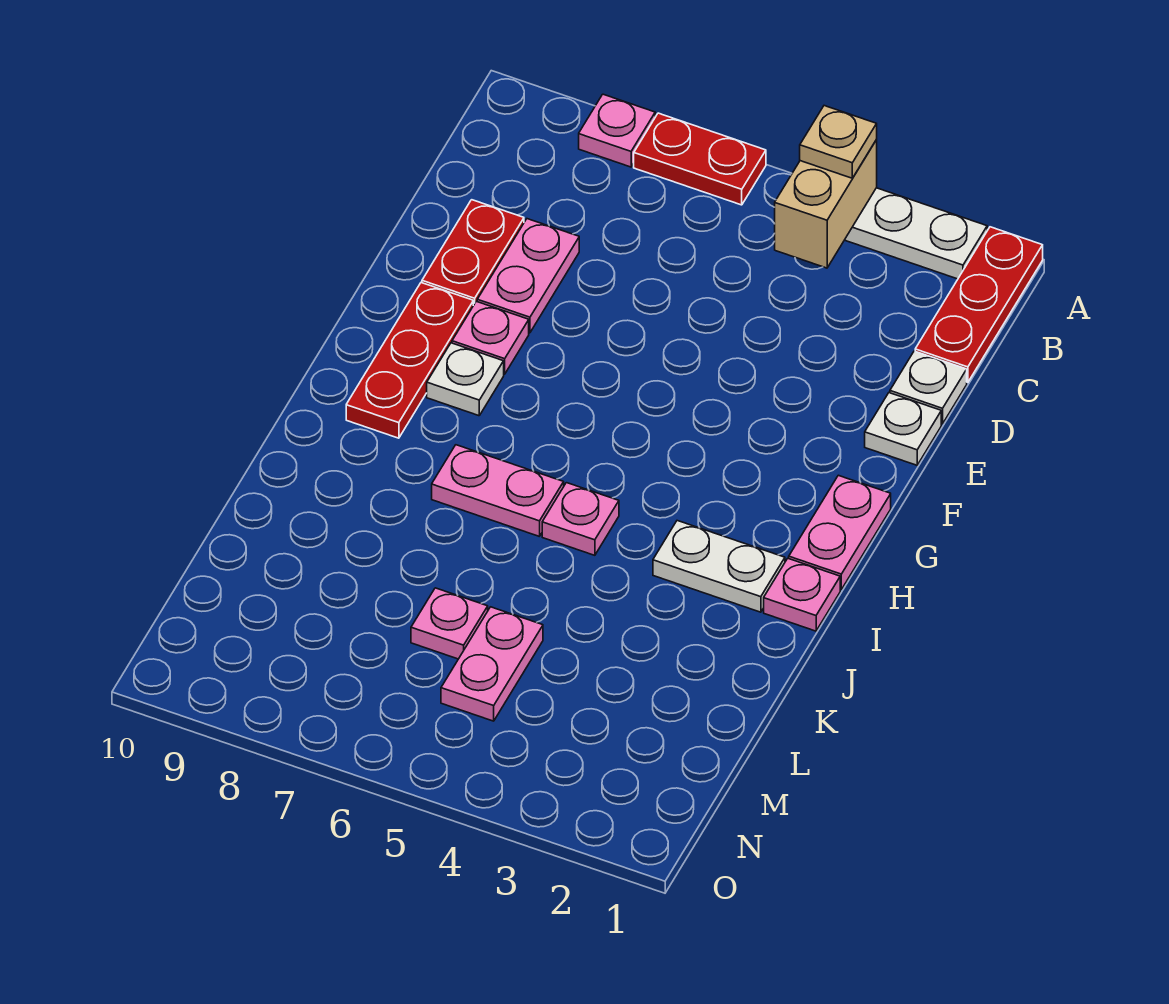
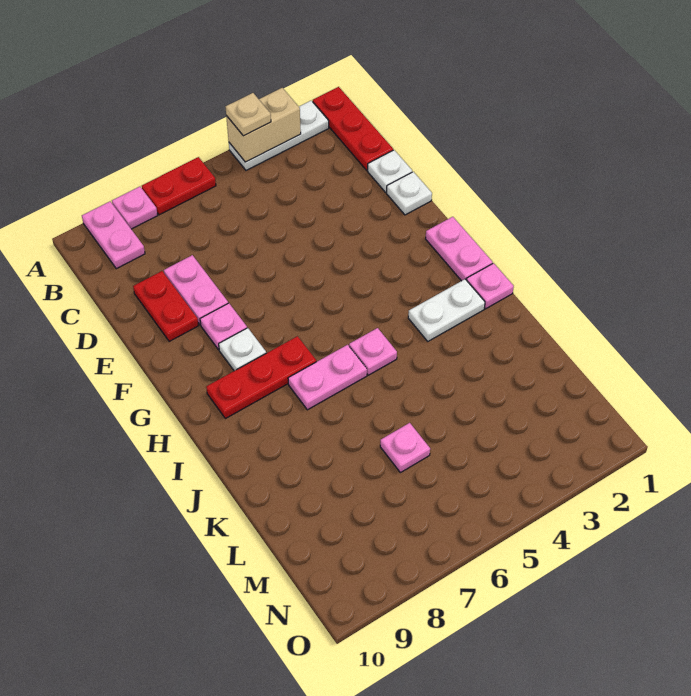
tan 1x2 brick [775,140,877,268] -> tan 1x2 brick turned to [226,88,301,162]
red 1x3 plate [346,283,473,438] -> red 1x3 plate turned to [206,336,316,419]
pink 1x2 plate [441,607,543,721] -> pink 1x2 plate moved to [82,201,145,269]

